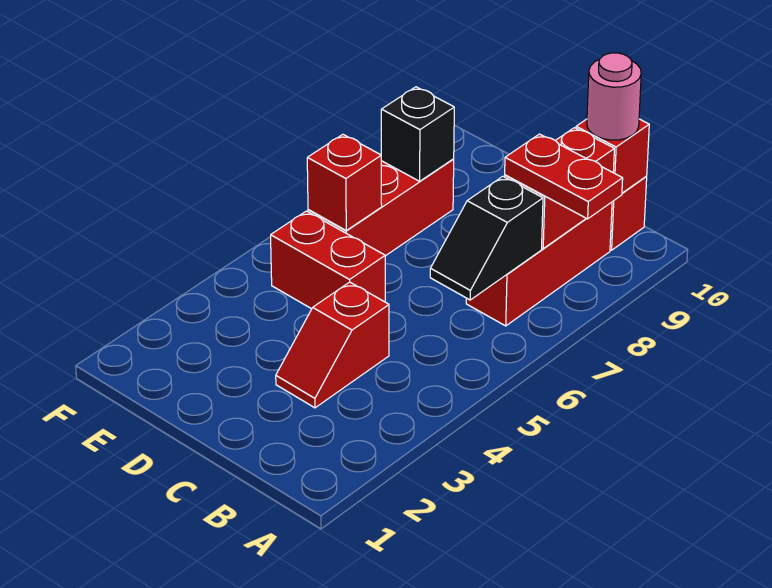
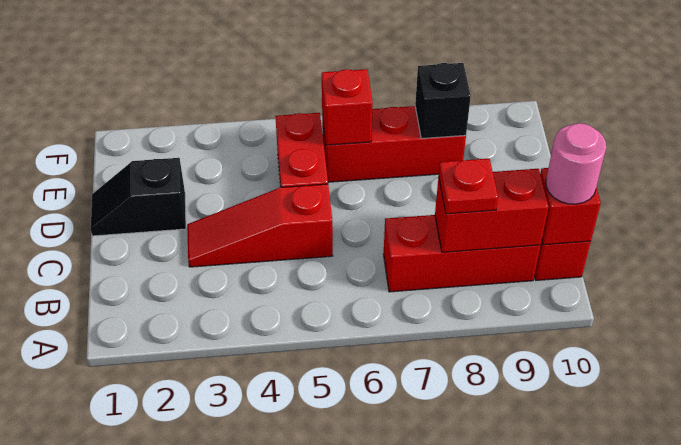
red 1x2 plate [505,134,623,219] -> red 1x1 plate [439,159,498,214]
black 1x2 slope [430,177,543,300] -> black 1x2 slope moved to [91,158,186,236]
red 1x2 slope [276,282,389,408] -> red 1x3 slope [187,184,333,267]

